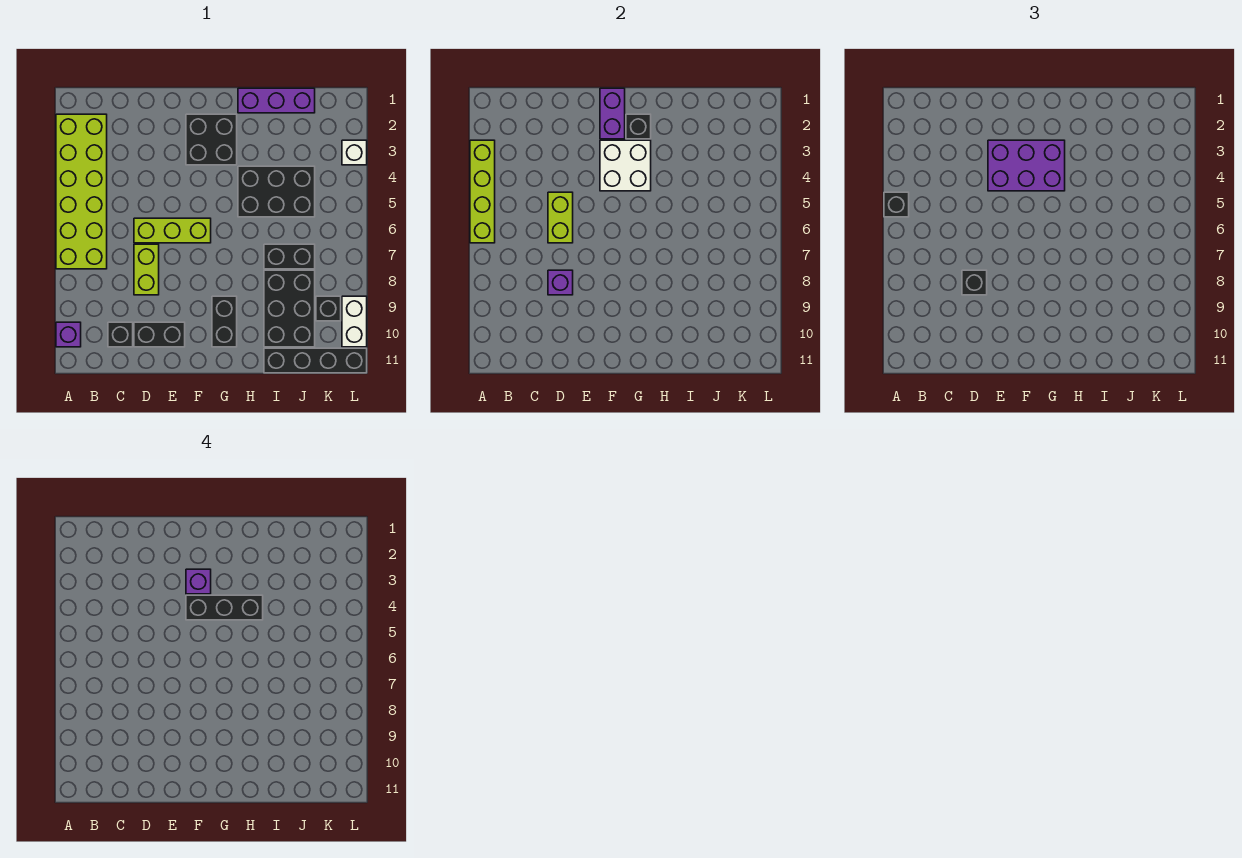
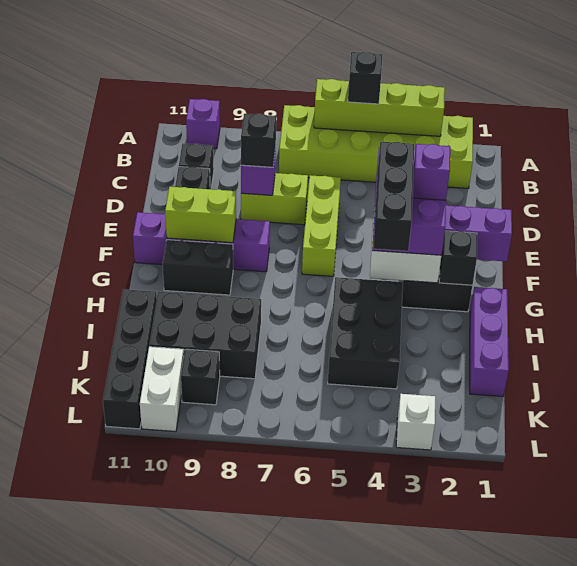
lime 1x2 brick [548,192,573,243] -> lime 1x2 brick moved to [165,187,236,243]
none -> purple 1x4 brick [133,212,270,272]
black 1x2 brick [264,244,315,269] -> none
white 1x2 brick [342,296,367,347] -> white 1x2 brick turned to [140,347,184,432]

